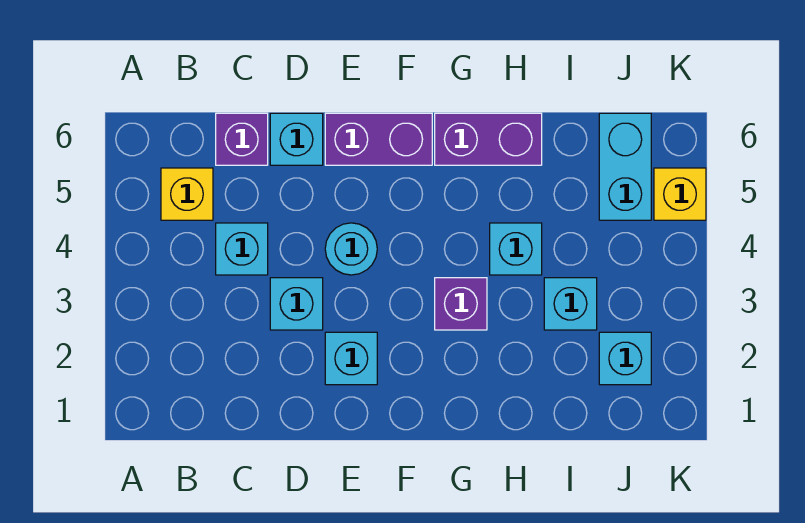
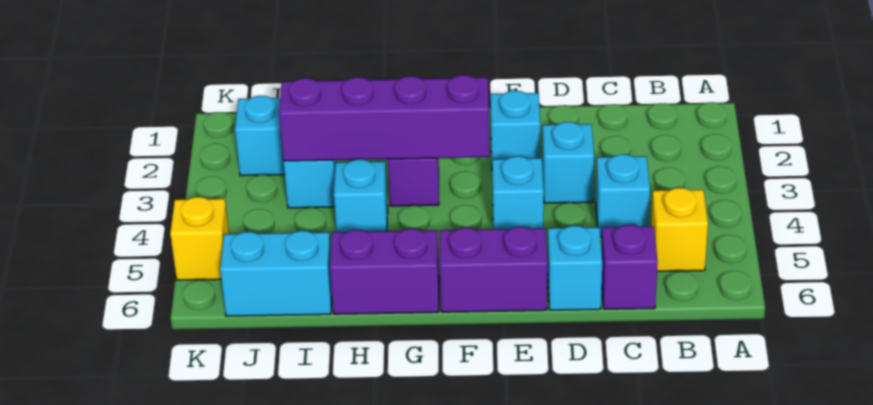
cyan 1x1 round brick [325,223,377,275] -> cyan 1x1 brick [492,156,544,229]
none -> purple 1x4 brick [279,75,490,161]
cyan 1x2 brick [599,113,651,220] -> cyan 1x2 brick turned to [220,231,332,316]

